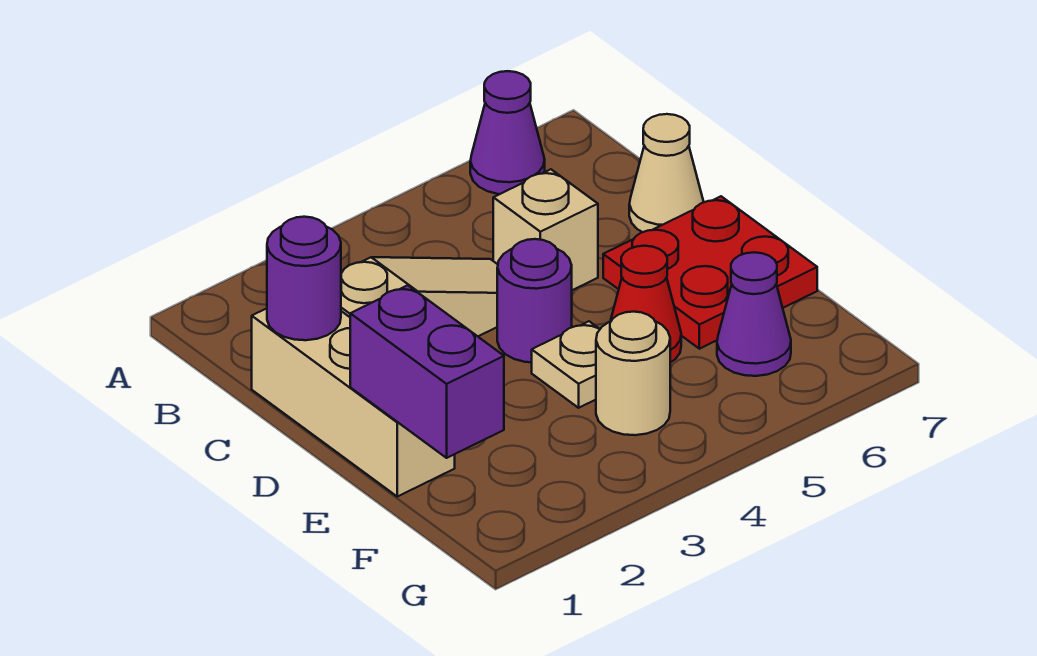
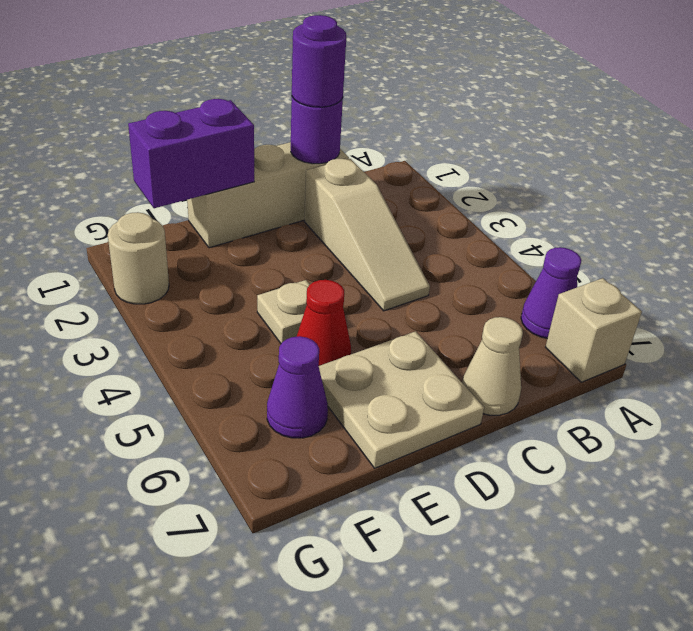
tan 1x1 brick [493,169,598,290] -> tan 1x1 brick moved to [546,278,642,382]
purple 1x1 round brick [497,239,572,362] -> purple 1x1 round brick moved to [292,15,346,107]
red 2x2 plate [603,196,817,349] -> tan 2x2 plate [319,331,484,468]
tan 1x1 round brick [596,312,670,435] -> tan 1x1 round brick moved to [108,212,169,304]

